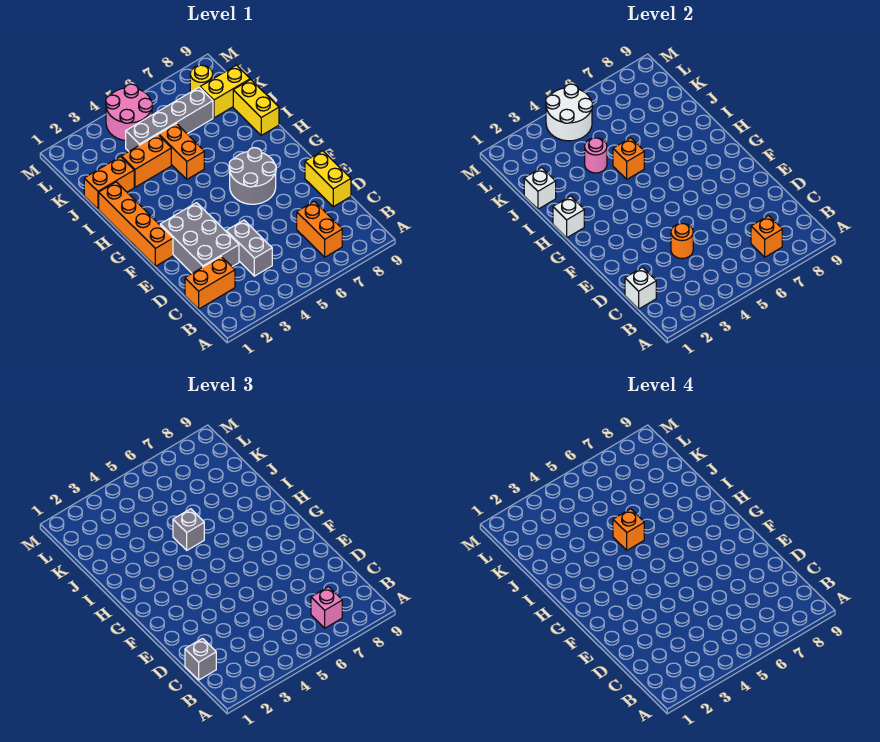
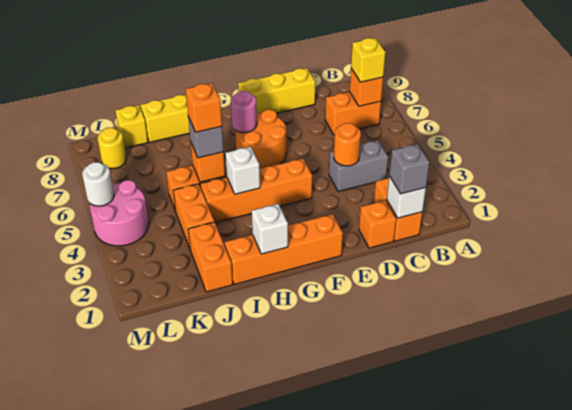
pink 1x1 brick [311,587,342,628] -> yellow 1x1 brick [351,38,386,82]
none -> orange 1x1 brick [359,201,396,248]
grey 2x3 brick [160,203,239,273] -> none
yellow 1x2 brick [305,151,351,207] -> yellow 1x3 brick [238,68,315,113]
none -> orange 1x4 brick [200,159,312,223]
grey 2x2 round brick [229,148,276,204] -> orange 2x2 round brick [235,110,287,169]
white 1x1 brick [524,168,556,209] -> white 1x1 brick moved to [225,147,260,194]
pink 1x1 round brick [585,138,607,173] -> pink 1x1 round brick moved to [231,91,257,133]
grey 1x4 brick [126,87,213,151] -> none
yellow 1x2 brick [200,65,250,118] -> yellow 1x1 brick [115,105,148,148]
white 2x2 round brick [546,84,593,141] -> white 1x1 round brick [82,162,114,206]

